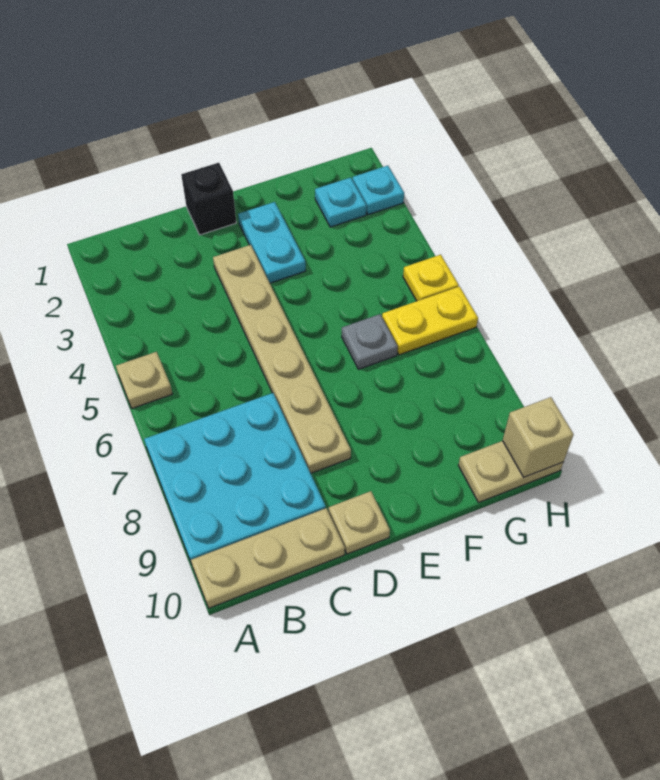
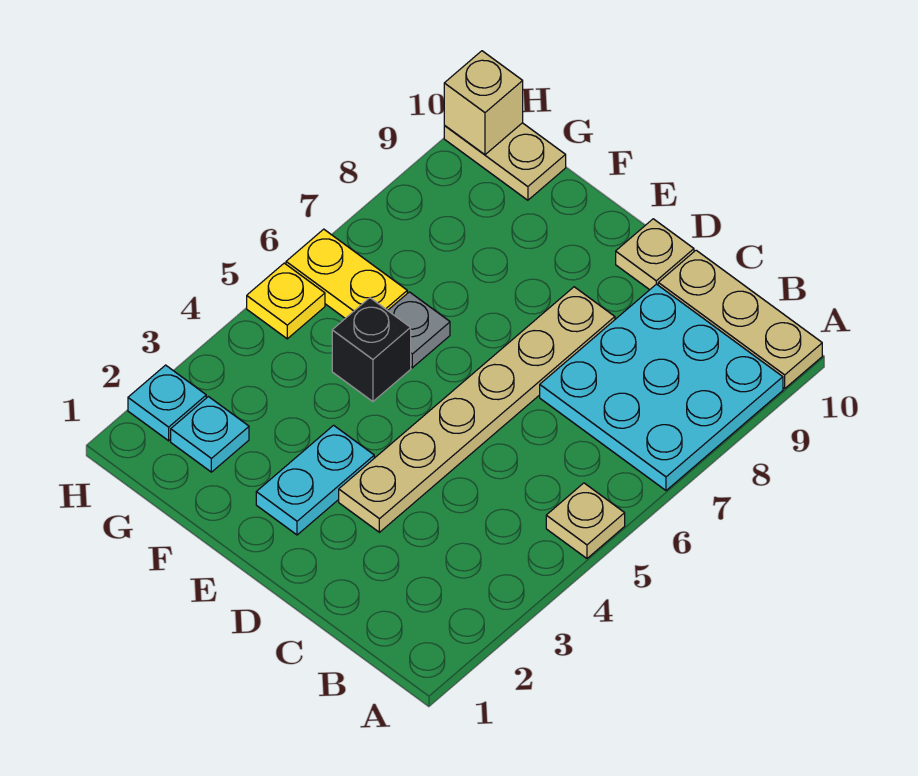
black 1x1 brick [181,163,236,235] -> black 1x1 brick moved to [332,298,411,402]

